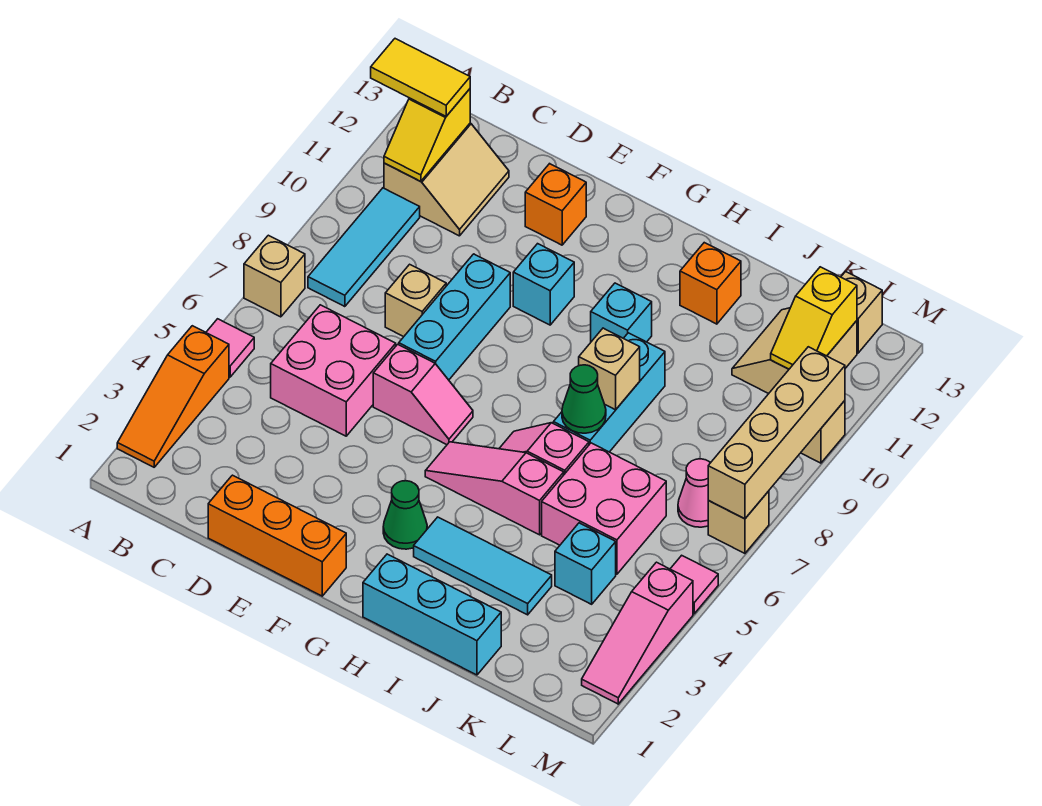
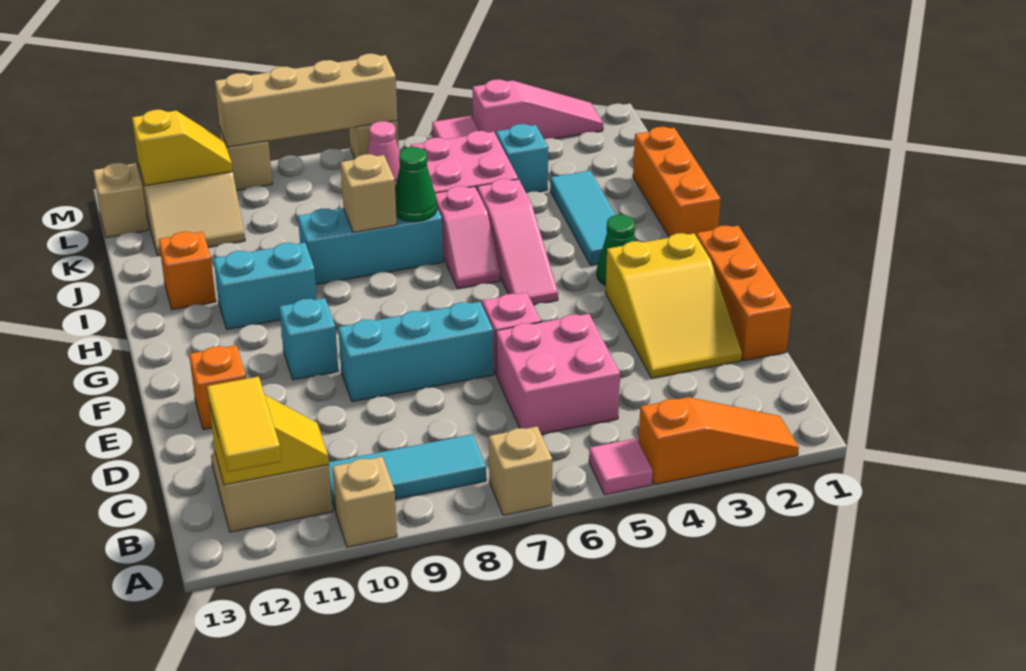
none -> yellow 2x3 slope [605,233,742,378]
tan 1x1 brick [385,264,446,337] -> tan 1x1 brick moved to [332,457,397,547]
cyan 1x3 brick [363,554,501,675] -> orange 1x3 brick [633,127,721,237]
cyan 1x1 brick [591,283,652,342] -> cyan 1x2 brick [214,243,317,330]

